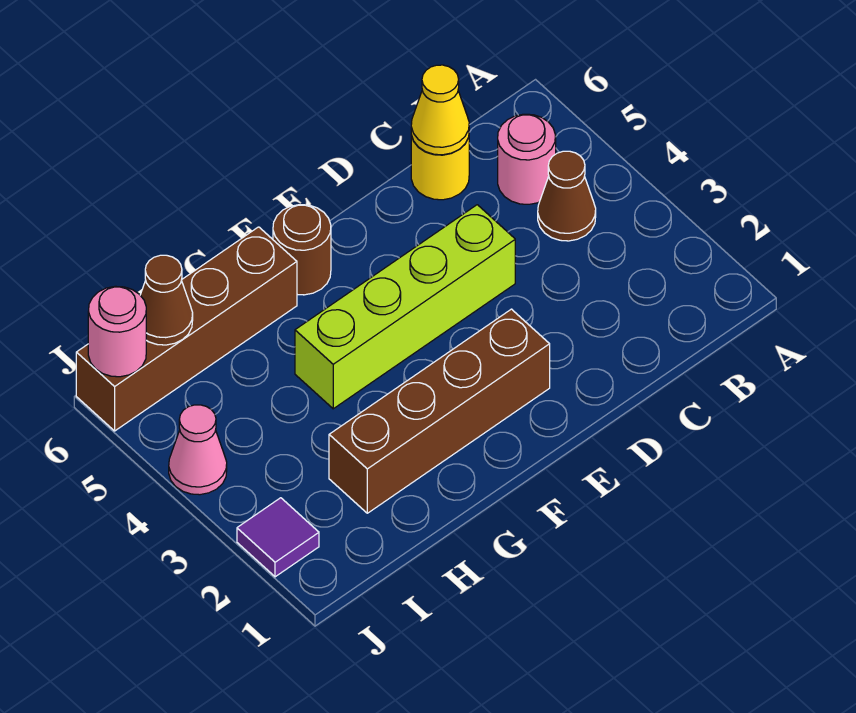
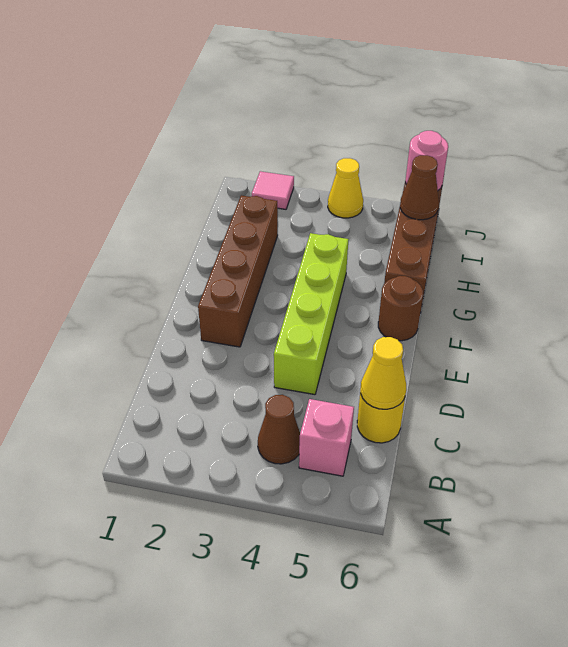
pink 1x1 round brick [498,114,556,204] -> pink 1x1 brick [299,399,354,476]
purple 1x1 tile [237,498,319,577] -> pink 1x1 tile [252,171,294,209]
pink 1x1 cone [169,405,227,495] -> yellow 1x1 cone [328,158,363,218]

